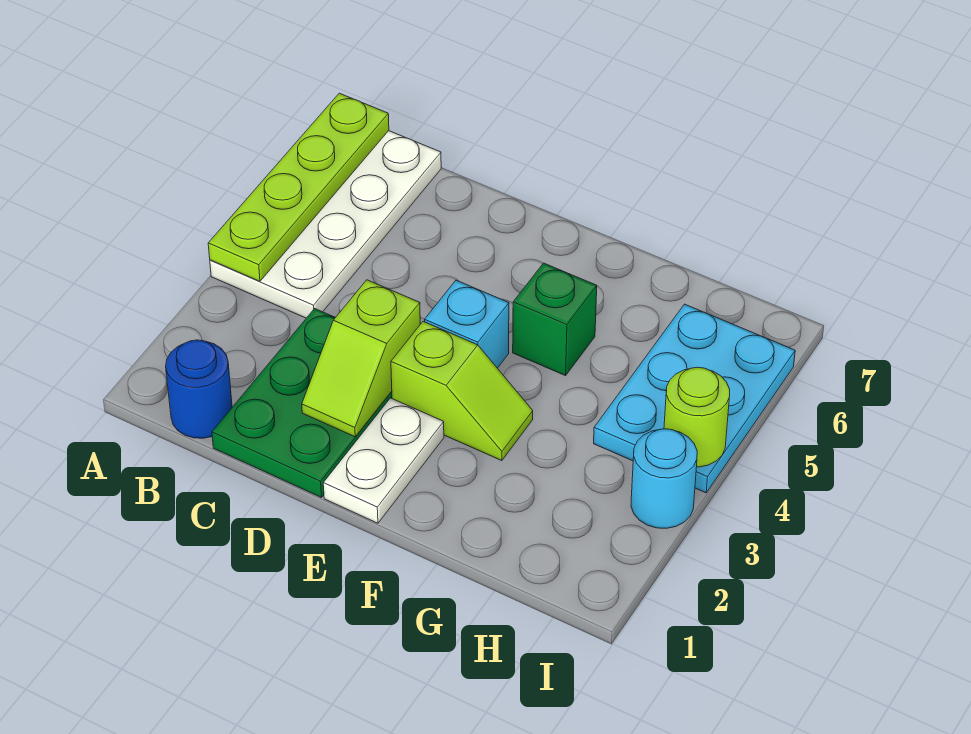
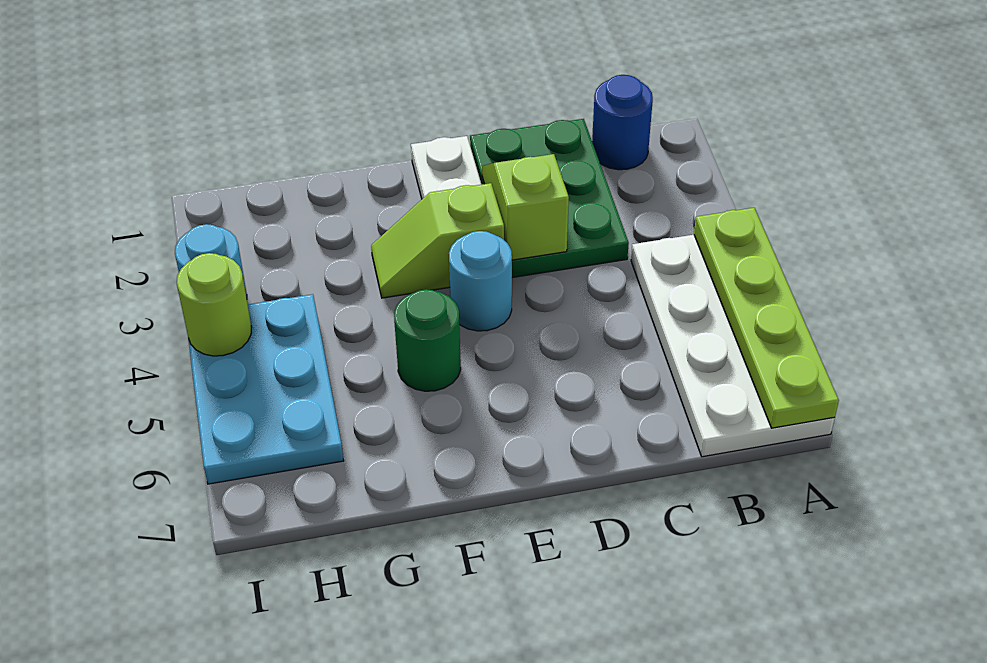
cyan 1x1 brick [425,280,509,368] -> cyan 1x1 round brick [449,231,512,331]
green 1x1 brick [513,263,597,376] -> green 1x1 round brick [394,289,461,391]

